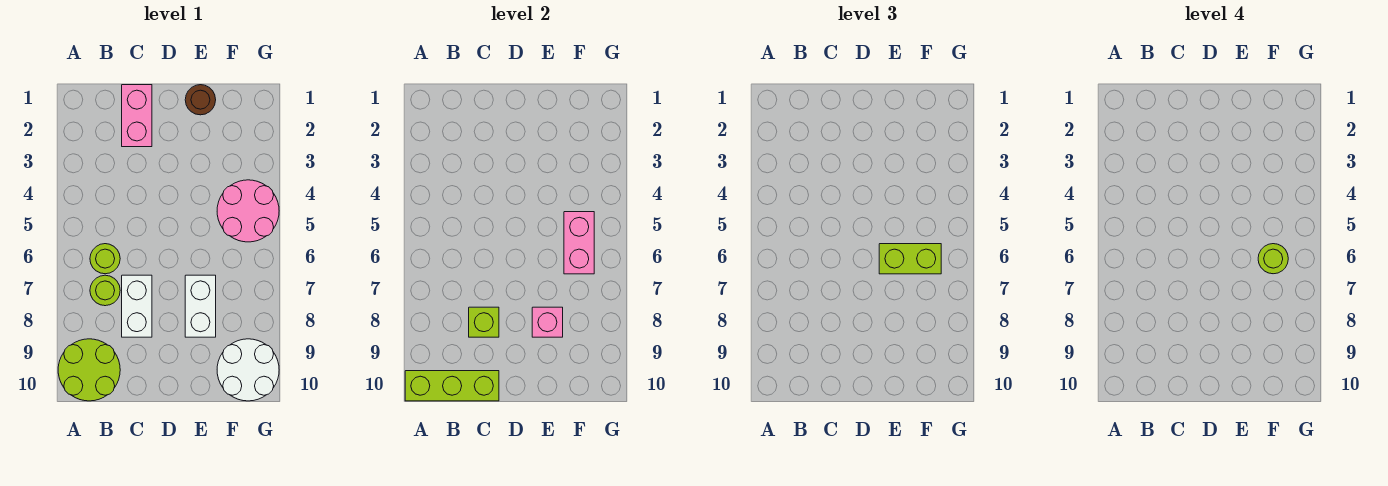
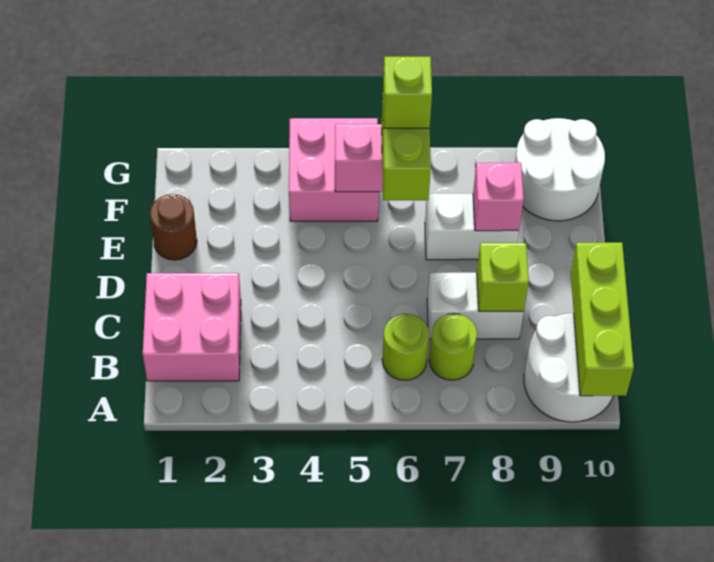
lime 2x2 round brick [58,339,120,401] -> white 2x2 round brick [524,313,613,422]
pink 1x2 brick [122,85,152,147] -> pink 2x2 brick [143,273,241,381]
pink 2x2 round brick [217,180,279,242] -> pink 2x2 brick [289,118,379,221]
lime 1x1 round brick [1258,244,1288,274] -> lime 1x1 brick [383,57,432,128]

